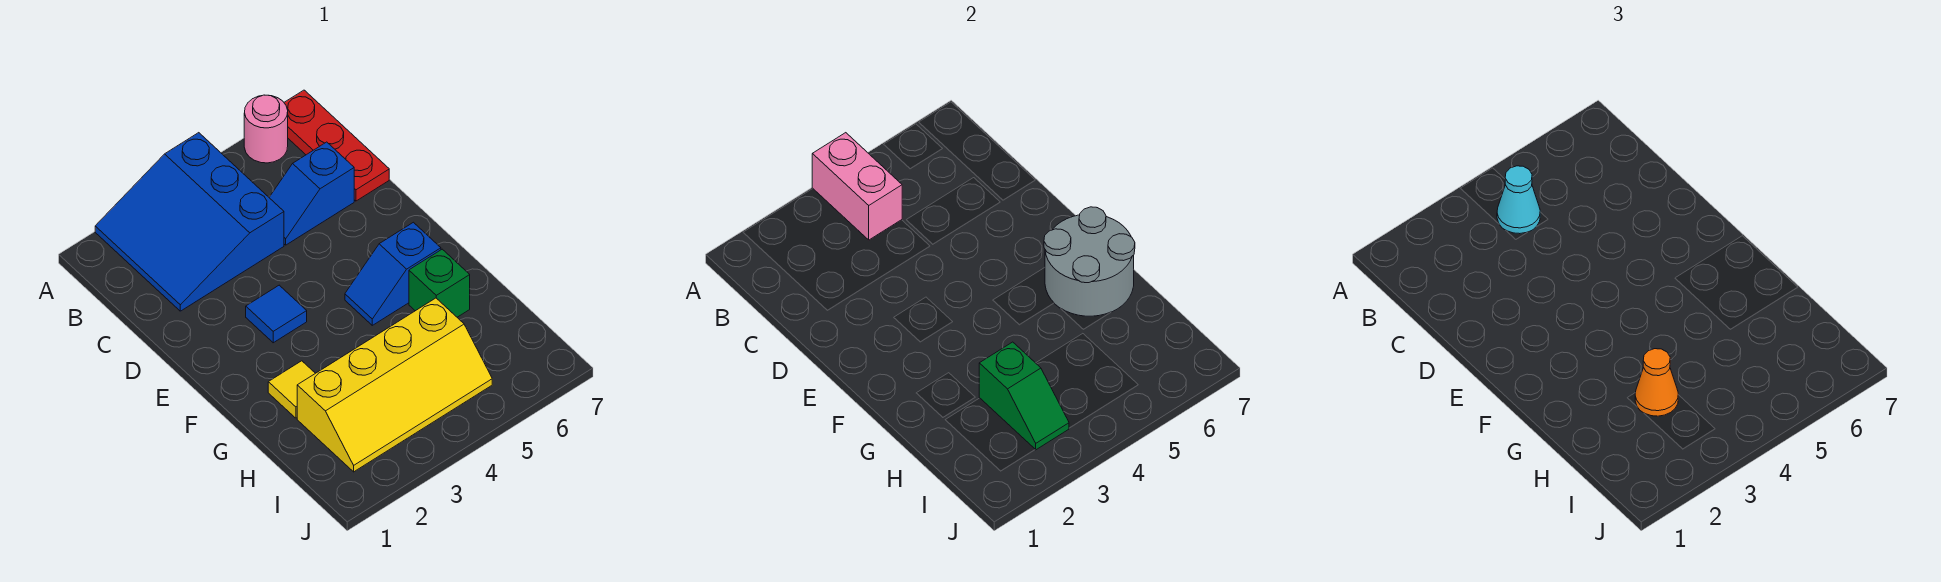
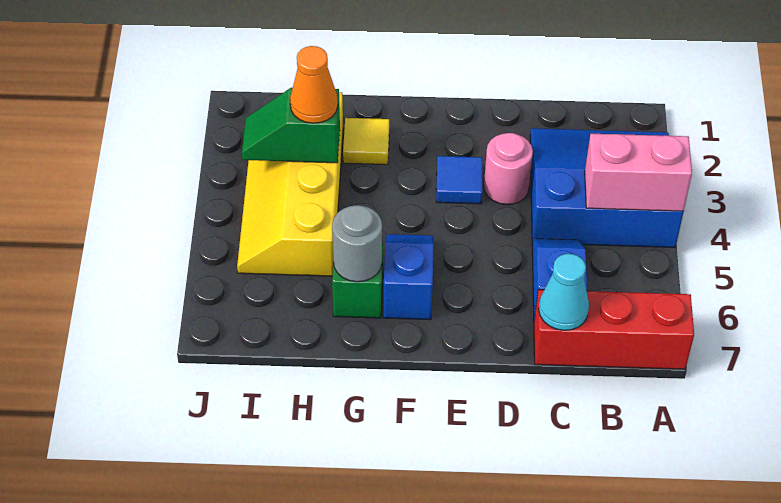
pink 1x1 round brick [244,95,288,163] -> pink 1x1 round brick moved to [484,133,533,205]
red 1x3 plate [284,90,389,201] -> red 1x3 brick [534,290,694,369]
cyan 1x1 cone [1497,166,1540,234] -> cyan 1x1 cone moved to [539,254,589,330]
grey 2x2 round brick [1044,207,1135,316] -> grey 1x1 round brick [332,205,382,282]

